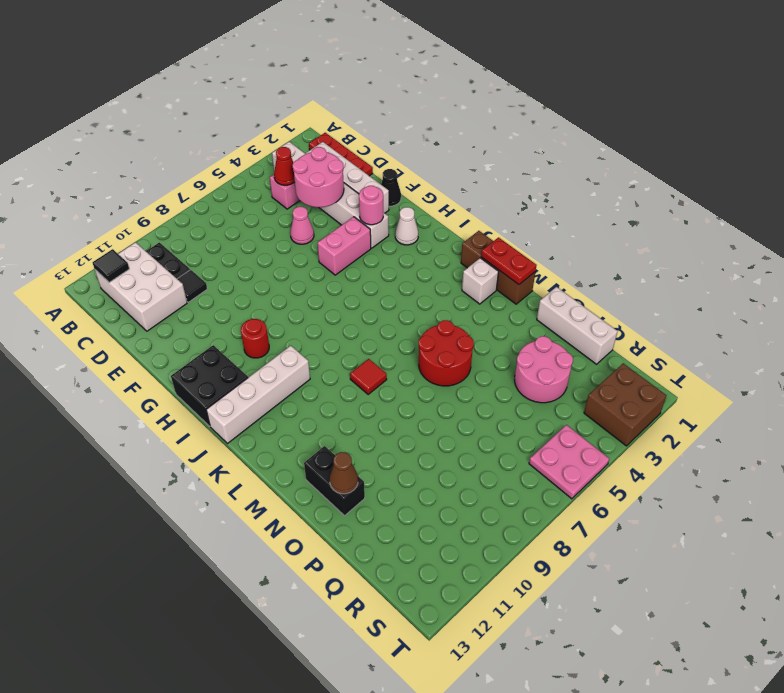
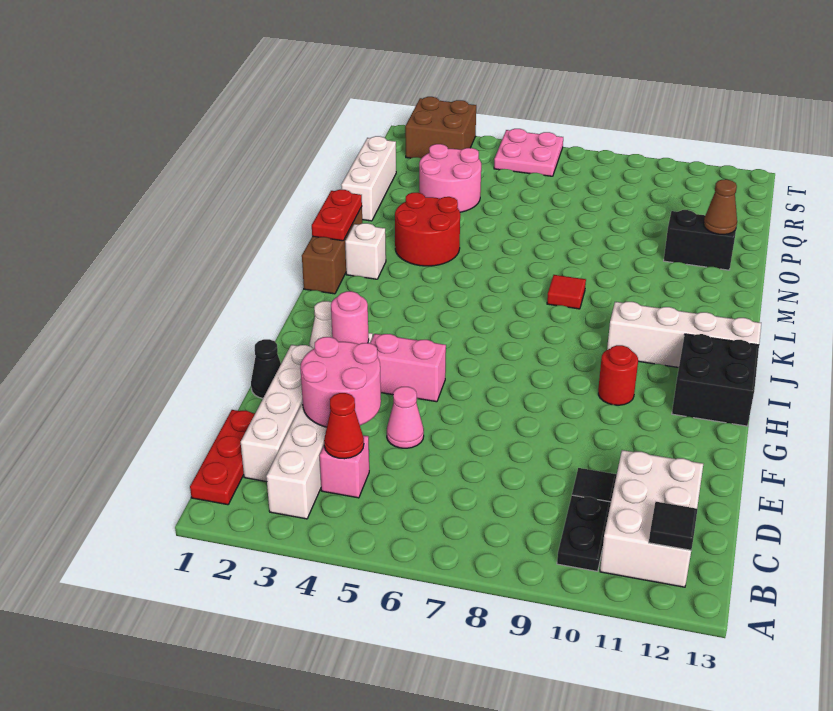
red 2x2 round brick [419,320,474,386] -> red 2x2 round brick moved to [395,193,460,266]
black 1x2 brick [304,446,365,516] -> black 1x2 brick turned to [664,210,736,270]

